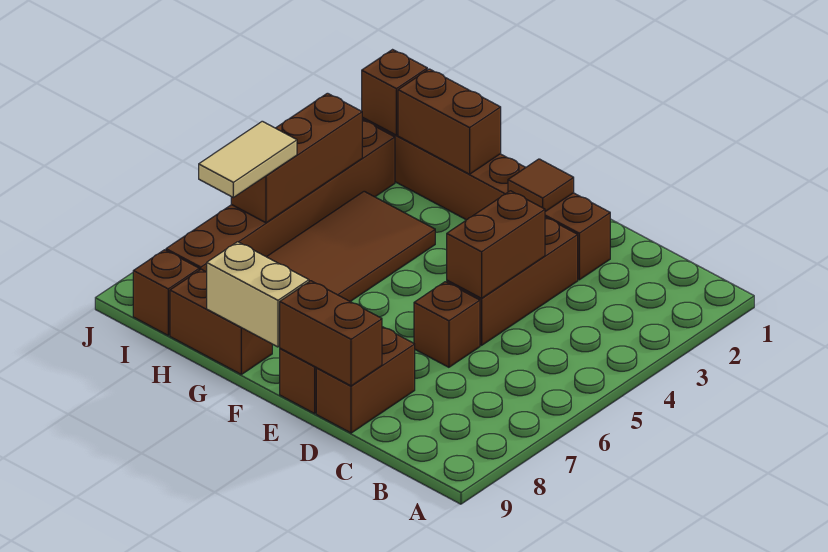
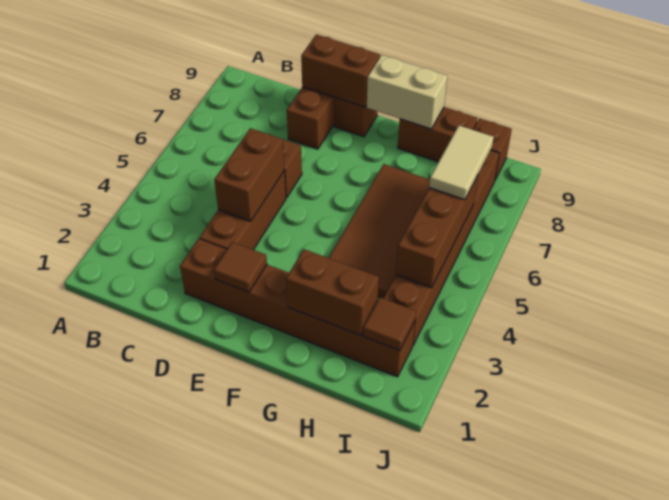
brown 1x1 brick [362,50,427,135] -> brown 1x1 tile [363,297,416,350]

